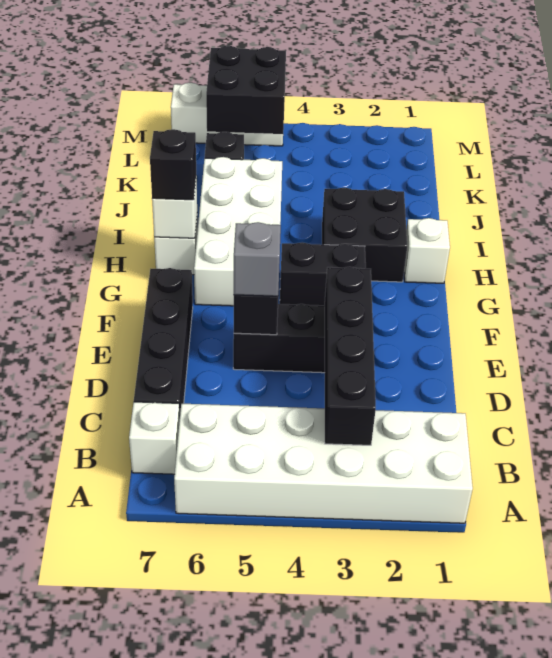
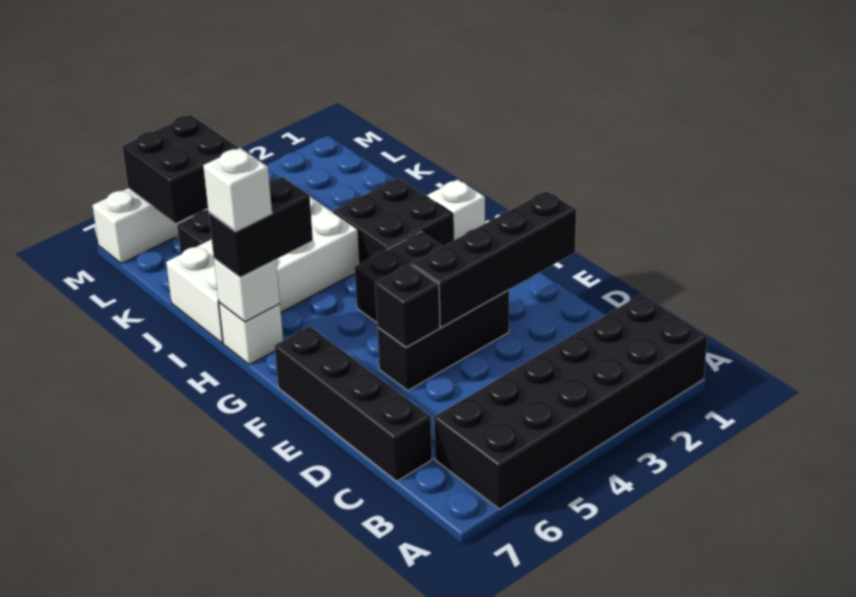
white 2x6 brick [174,404,473,523] -> black 2x6 brick [434,295,707,509]
black 1x4 brick [325,267,376,445] -> black 1x4 brick turned to [411,191,576,327]
white 1x1 brick [129,402,180,474] -> white 1x1 brick moved to [203,148,272,231]
grey 1x1 brick [234,222,281,296] -> none
white 2x4 brick [194,157,282,306] -> white 2x4 brick turned to [166,197,360,343]
black 1x1 brick [150,129,196,200] -> black 1x2 brick [209,177,313,278]

